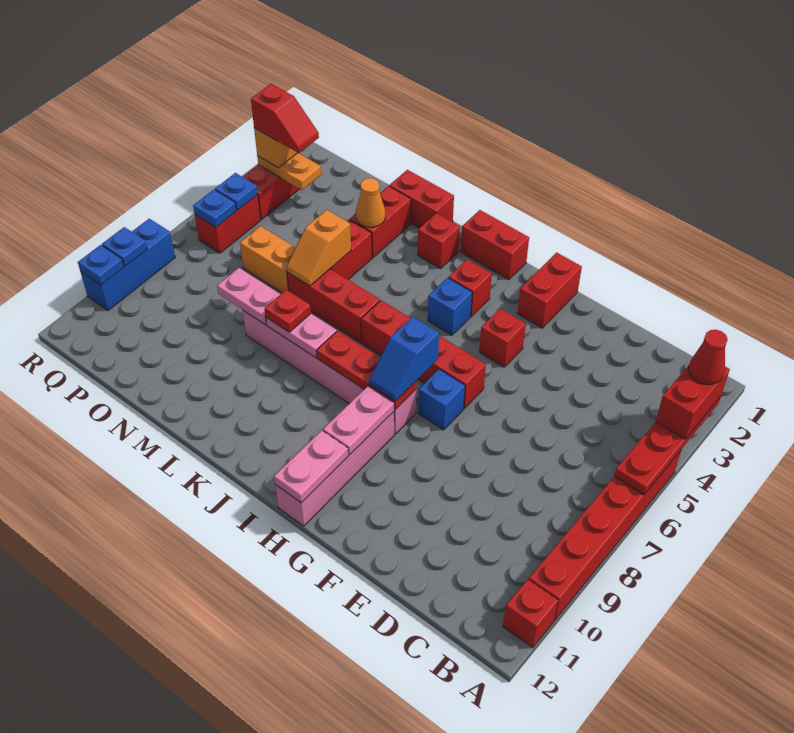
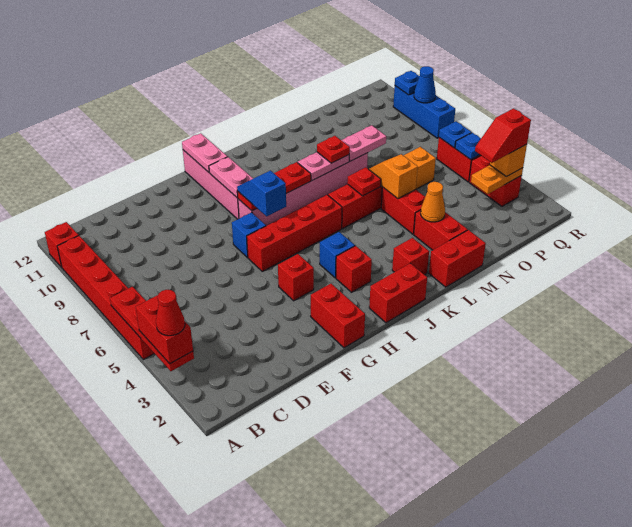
none -> red 1x1 plate [347,167,381,196]
blue 1x1 plate [102,227,147,266] -> blue 1x1 cone [414,66,436,103]

